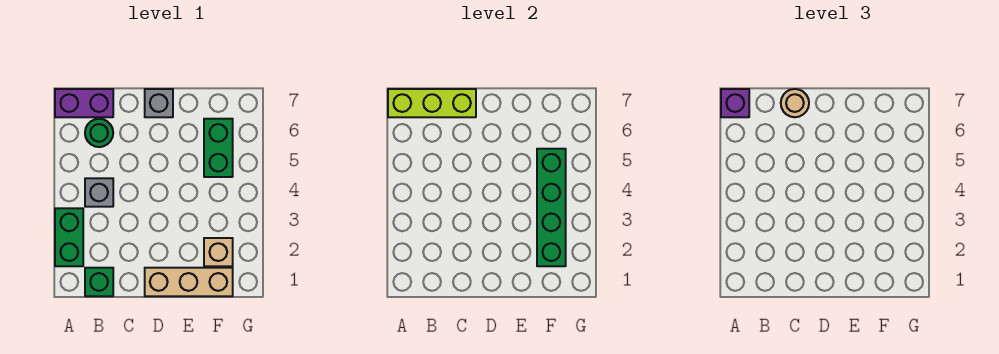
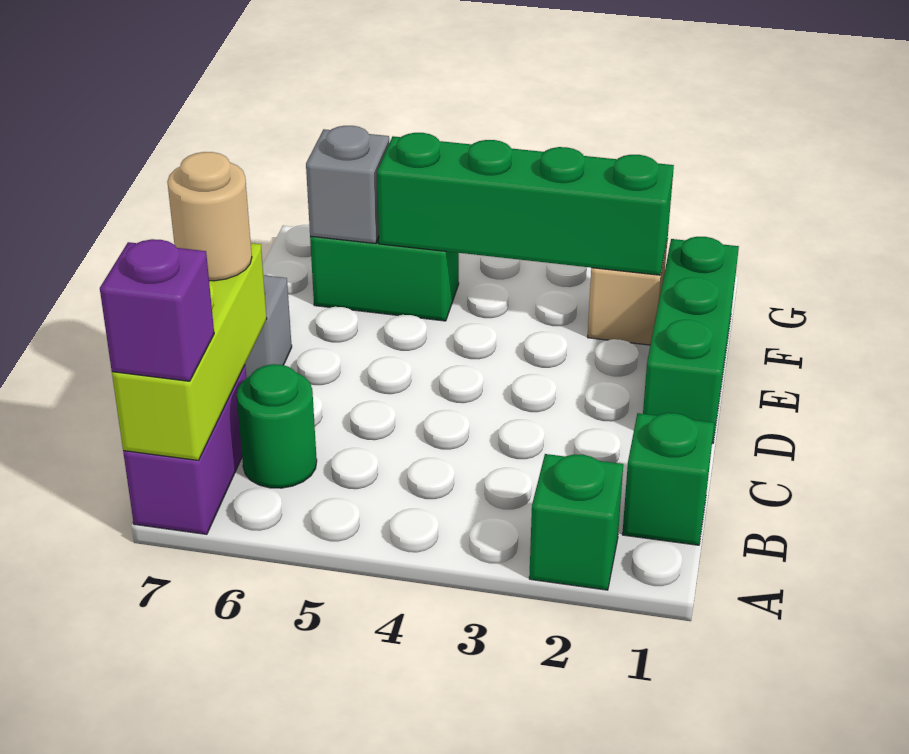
green 1x2 brick [55,208,83,266] -> green 1x1 brick [529,454,623,590]
grey 1x1 brick [85,178,113,207] -> grey 1x1 brick moved to [306,126,389,243]
tan 1x3 brick [145,268,233,296] -> green 1x3 brick [643,237,739,443]

